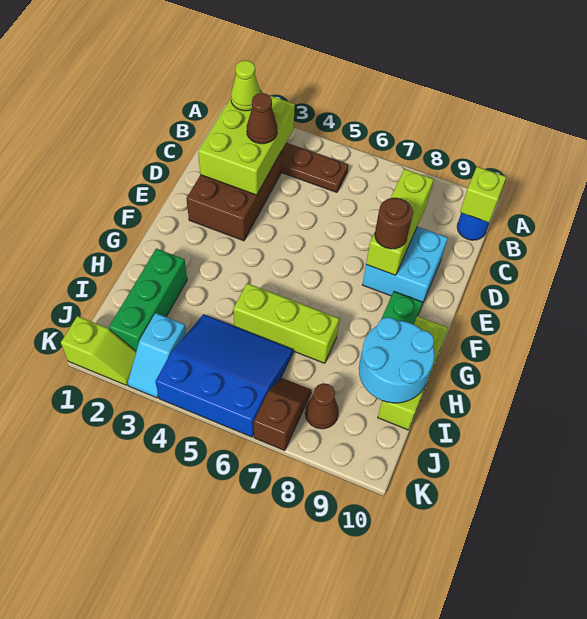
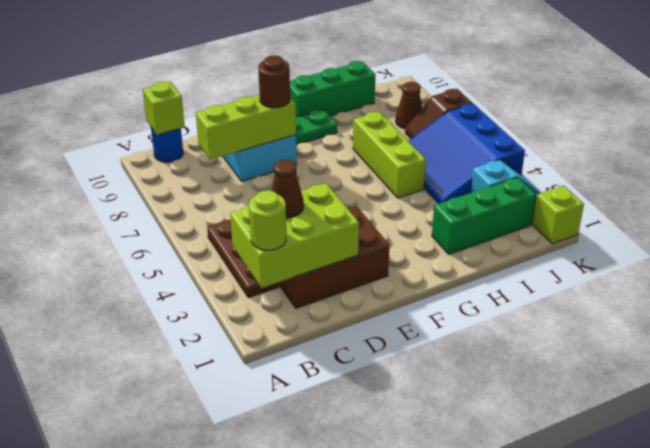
lime 1x1 cone [231,60,261,111] -> lime 1x1 round brick [249,190,286,250]
lime 1x3 brick [378,316,448,430] -> green 1x3 brick [290,61,375,117]
cyan 2x2 round brick [359,317,435,403] -> none

